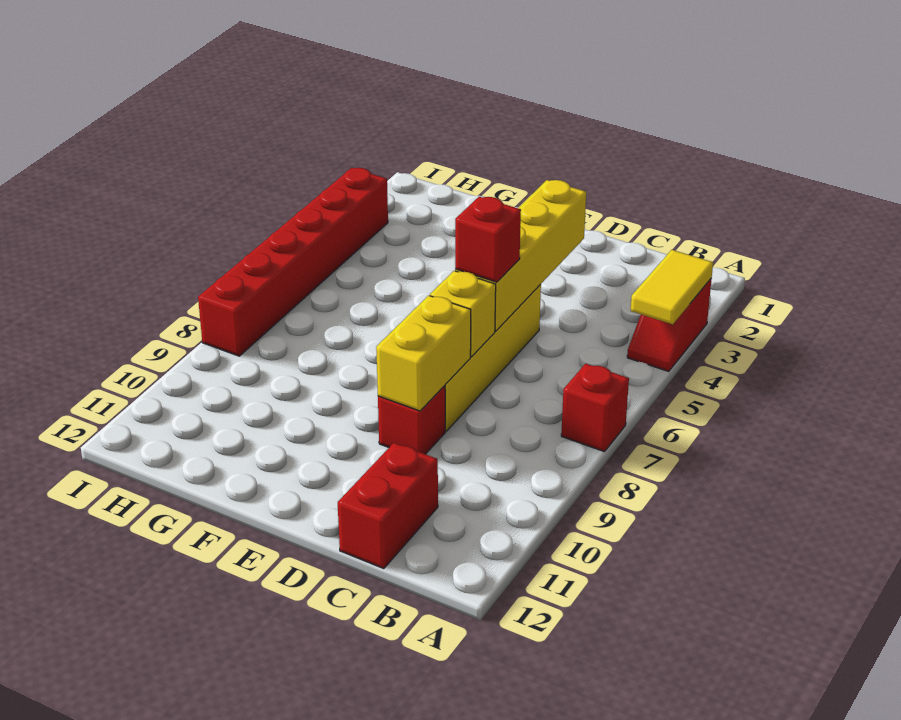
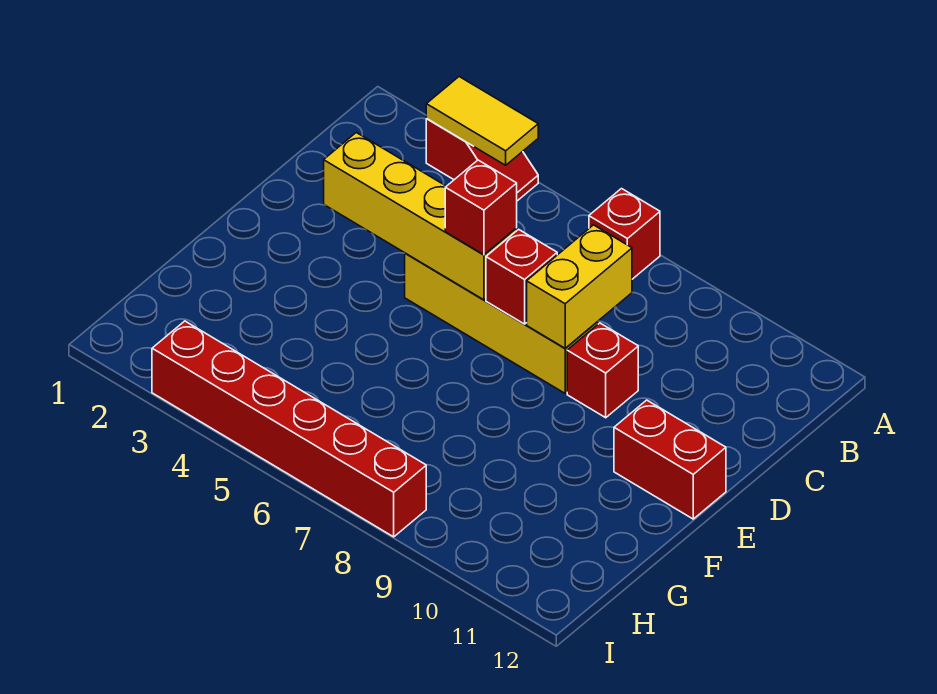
red 1x2 brick [338,443,438,569] -> red 1x2 brick moved to [614,400,726,519]
yellow 1x1 brick [430,271,496,357] -> red 1x1 brick [486,229,557,324]
yellow 1x2 brick [376,295,471,411] -> yellow 1x2 brick turned to [527,225,632,348]

